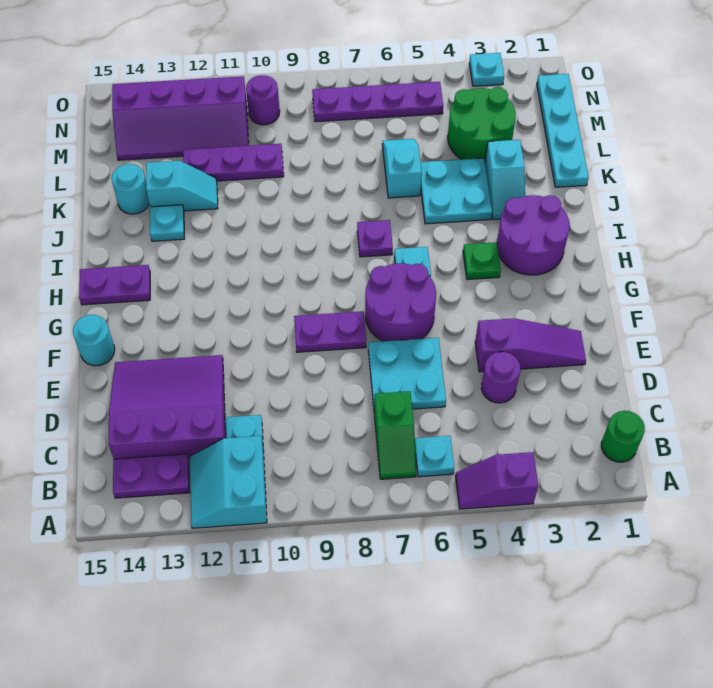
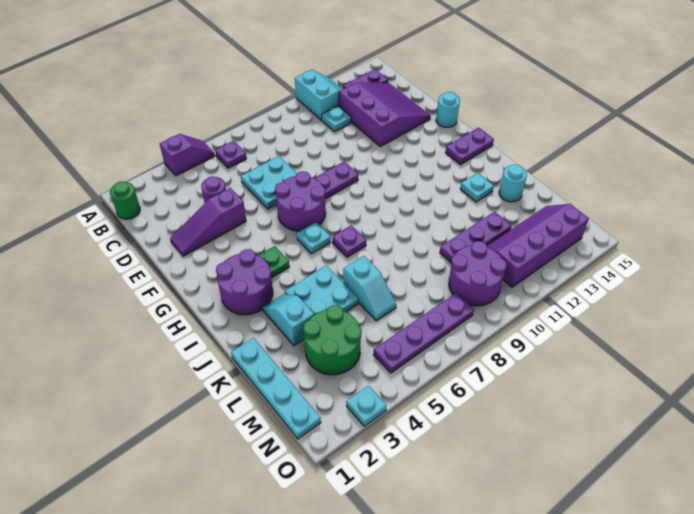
cyan 1x1 plate [415,436,454,477] -> purple 1x1 plate [215,141,247,168]
green 1x2 slope [374,391,416,479] -> none
purple 3x3 slope [109,355,226,459] -> purple 3x3 slope turned to [339,83,431,147]
cyan 1x2 slope [146,161,218,211] -> none
purple 1x1 round brick [246,75,280,125] -> purple 2x2 round brick [449,241,507,306]

